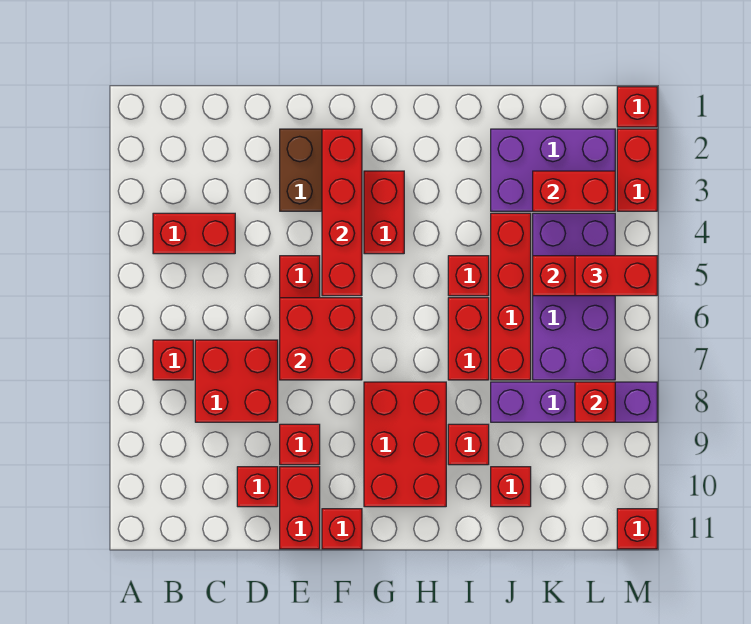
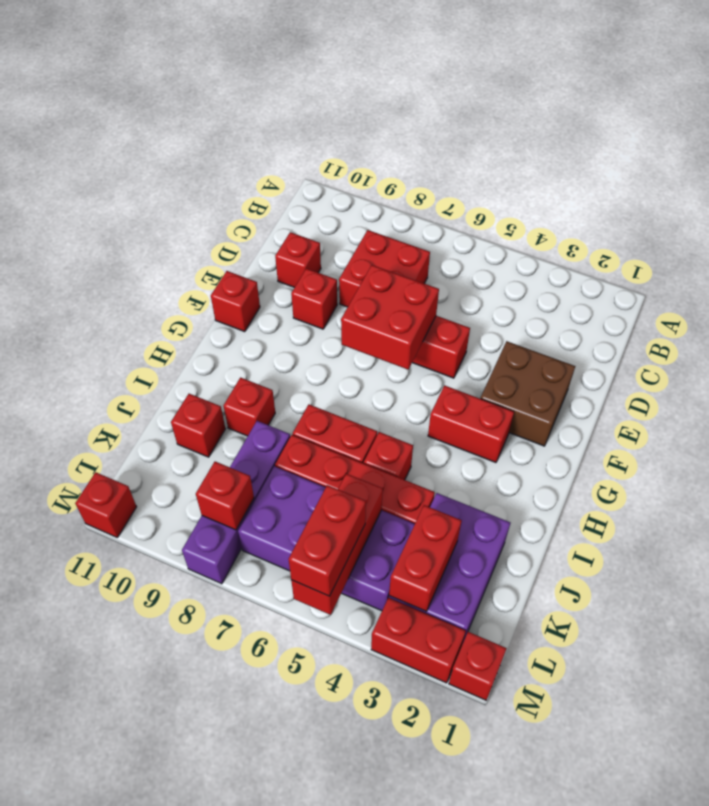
red 1x2 brick [153,213,235,254] -> none
red 1x1 brick [153,340,193,380] -> none
red 1x2 brick [280,467,320,549] -> none
red 1x4 brick [322,129,362,296] -> none
red 2x3 brick [364,382,446,507] -> none

